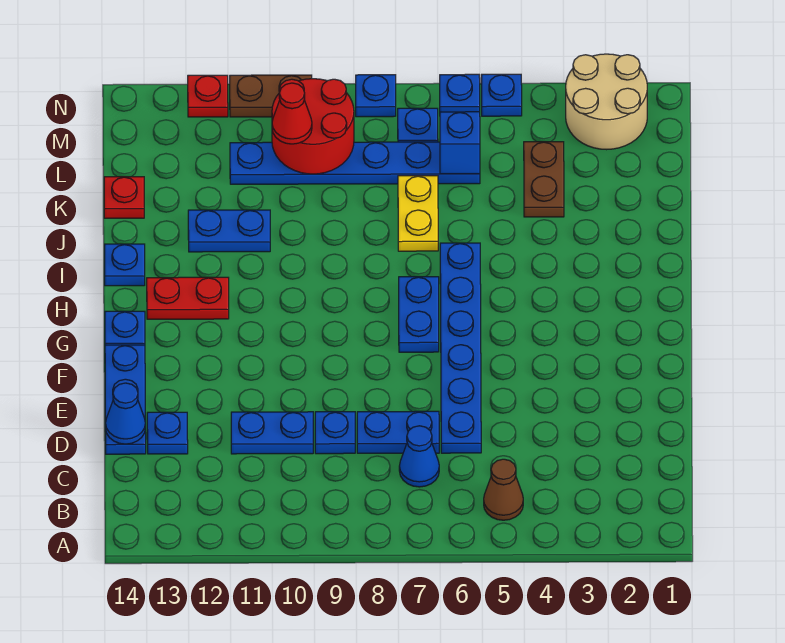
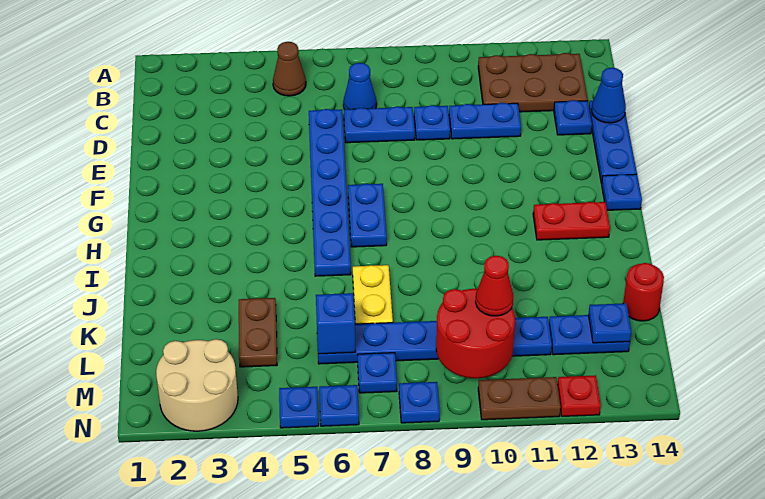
none -> brown 2x3 plate [478,53,588,112]
blue 1x1 plate [105,244,145,286] -> blue 1x1 plate moved to [588,303,631,343]
blue 1x2 plate [188,210,270,252] -> blue 1x2 plate moved to [549,315,630,355]
red 1x1 plate [104,177,144,218] -> red 1x1 round brick [623,263,664,321]

